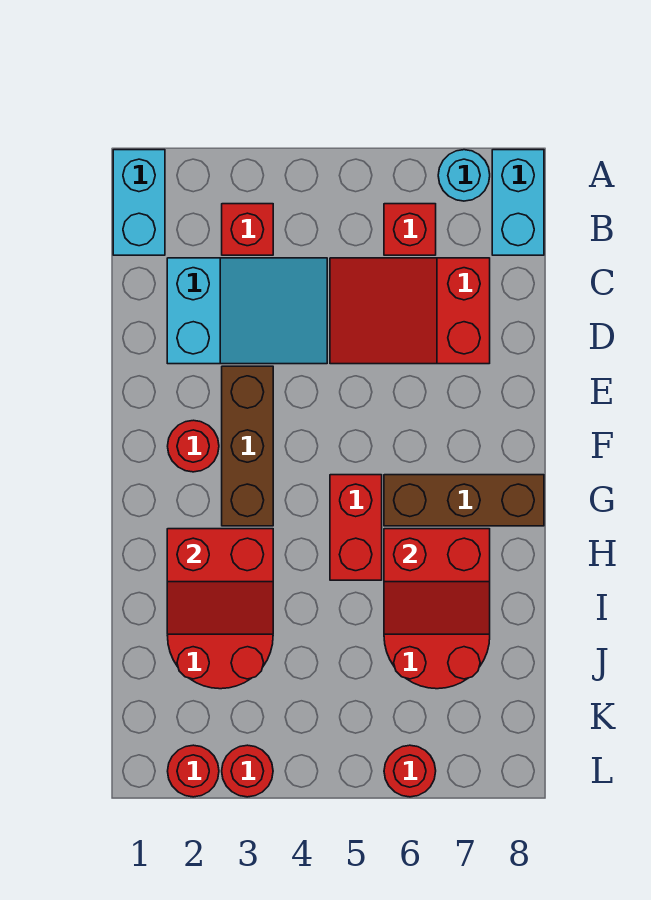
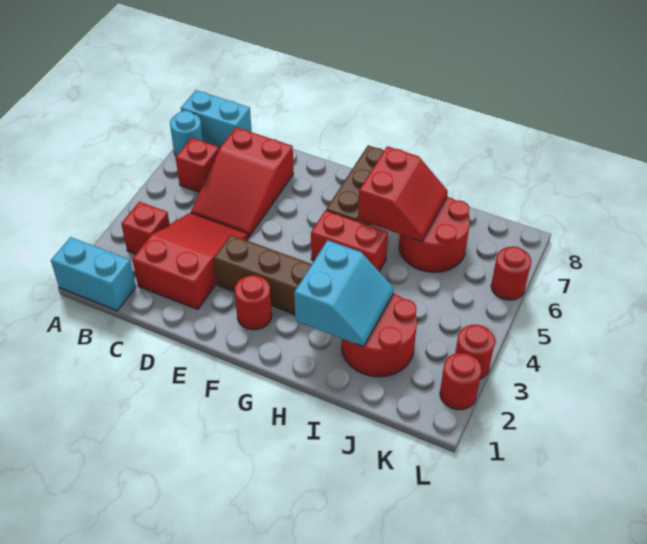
cyan 2x3 slope [167,258,327,364] -> red 2x3 slope [132,213,248,309]
red 2x2 slope [167,529,273,634] -> cyan 2x2 slope [294,240,394,347]

